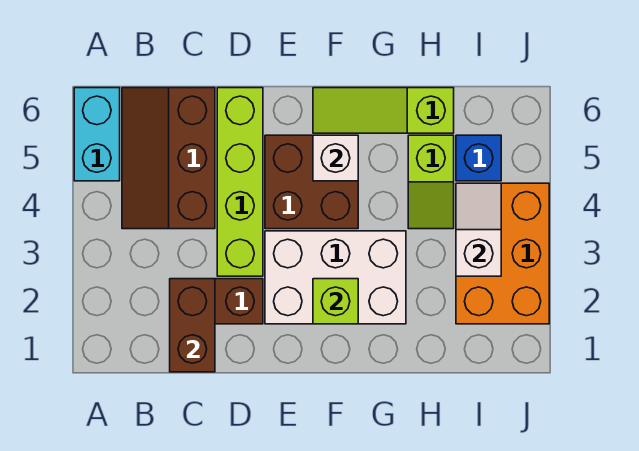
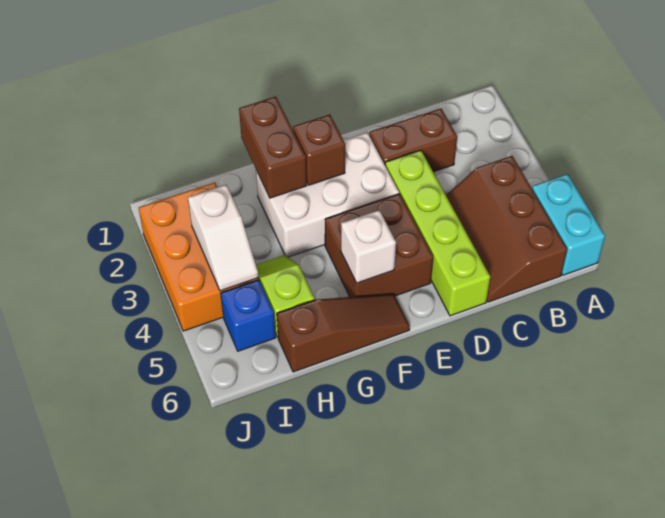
brown 2x3 slope [122,88,215,229] -> brown 2x3 slope turned to [446,156,567,302]
brown 1x2 brick [170,279,215,372] -> brown 1x2 brick moved to [239,97,307,198]
lime 1x1 brick [313,279,358,324] -> brown 1x1 brick [293,114,345,185]
lime 1x3 slope [313,88,454,133] -> brown 1x3 slope [277,294,410,372]

